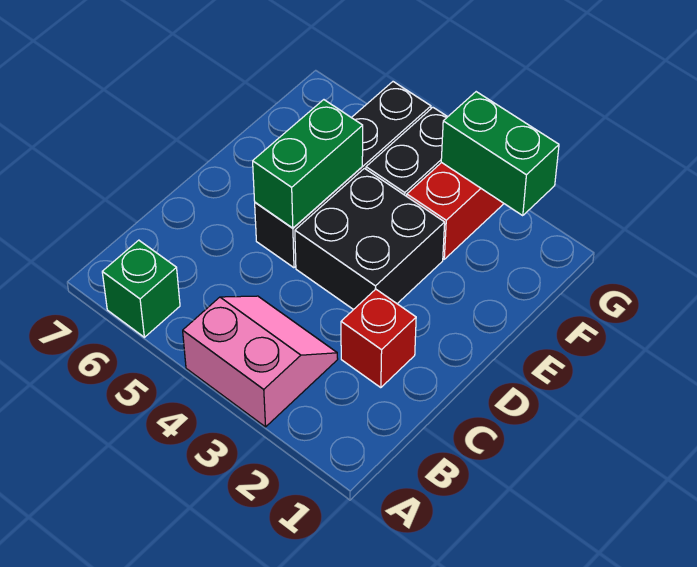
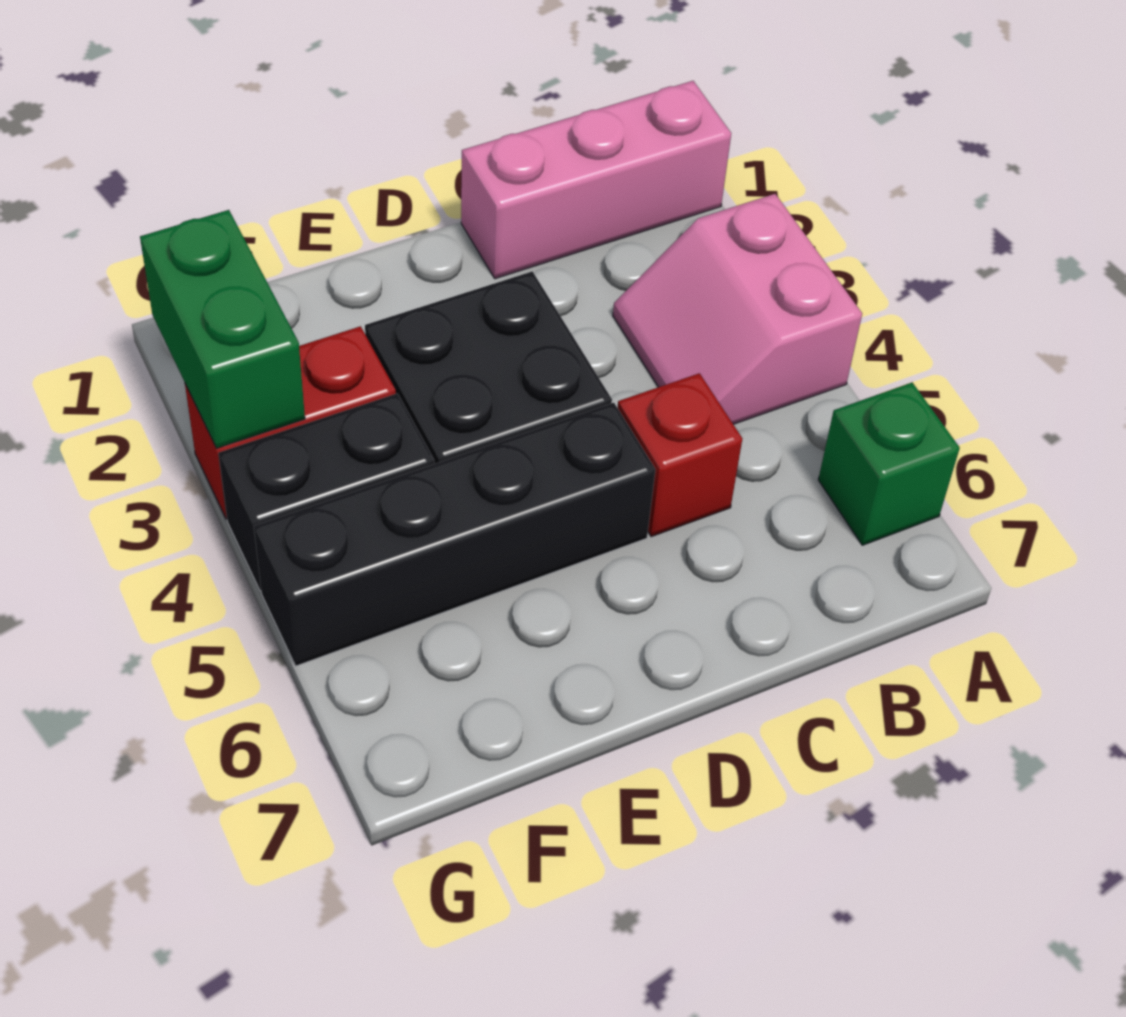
none -> pink 1x3 brick [461,81,731,279]
red 1x1 brick [341,289,416,388] -> red 1x1 brick moved to [618,373,742,537]
green 1x2 brick [253,100,363,228] -> none

